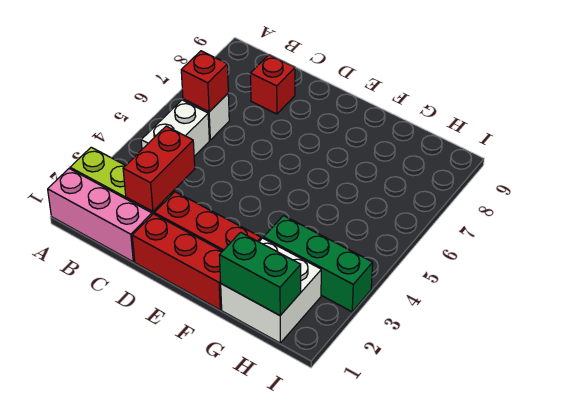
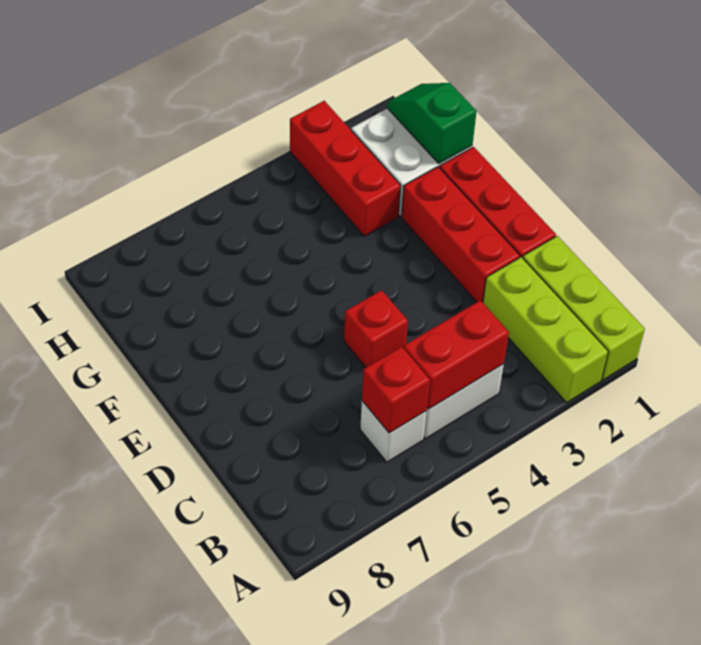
pink 1x3 brick [48,169,152,262] -> lime 1x3 brick [523,236,645,380]
red 1x2 brick [123,126,195,212] -> red 1x2 brick moved to [404,300,509,409]
red 1x1 brick [250,55,295,114] -> red 1x1 brick moved to [344,290,408,367]
green 1x2 brick [219,232,301,315] -> green 1x2 slope [387,83,477,164]
green 1x3 brick [264,216,373,312] -> red 1x3 brick [290,101,401,236]

